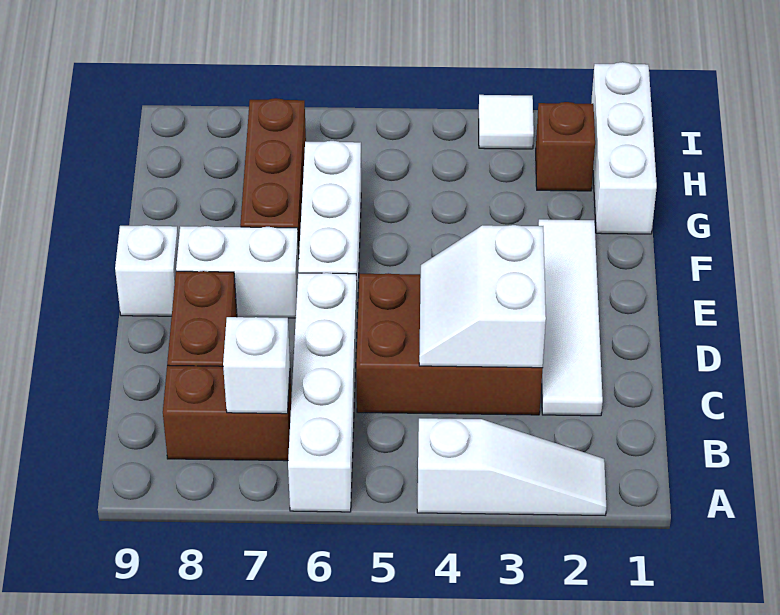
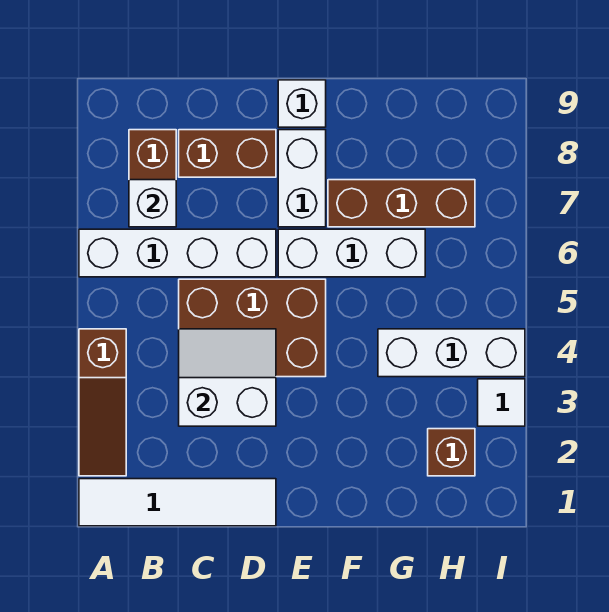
white 1x3 slope [417,418,606,515] -> brown 1x3 slope [79,329,126,476]
white 1x4 tile [538,219,603,416] -> white 1x4 tile moved to [79,479,276,526]
brown 2x3 brick [356,273,543,415] -> brown 2x3 brick turned to [179,279,326,377]
white 1x3 brick [591,62,657,234] -> white 1x3 brick moved to [378,329,525,377]

